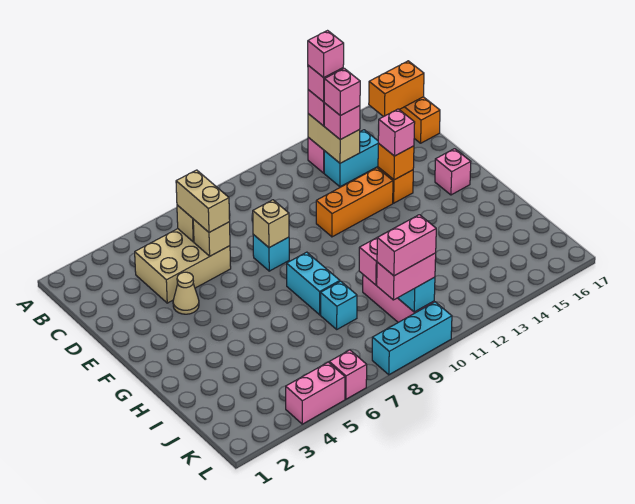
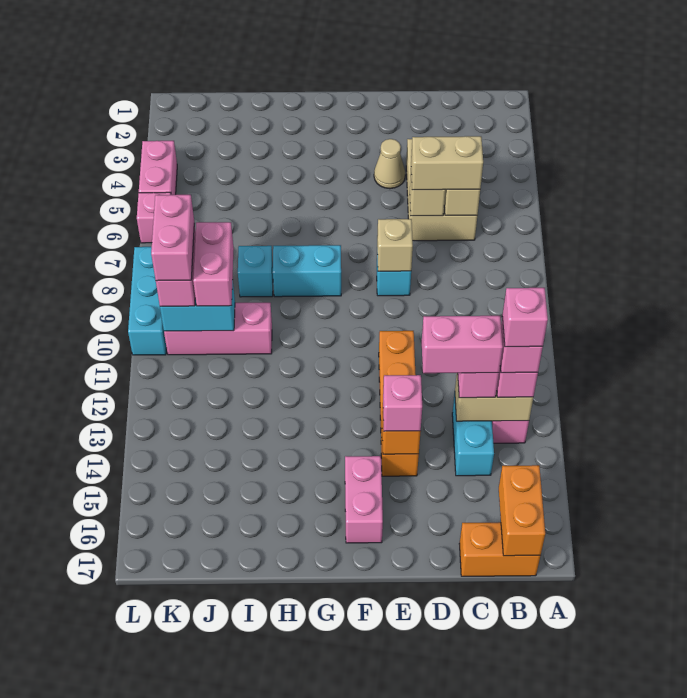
pink 1x1 brick [324,68,360,116] -> pink 1x2 brick [422,316,503,373]
pink 1x1 brick [435,149,471,195] -> pink 1x2 brick [345,456,383,543]

